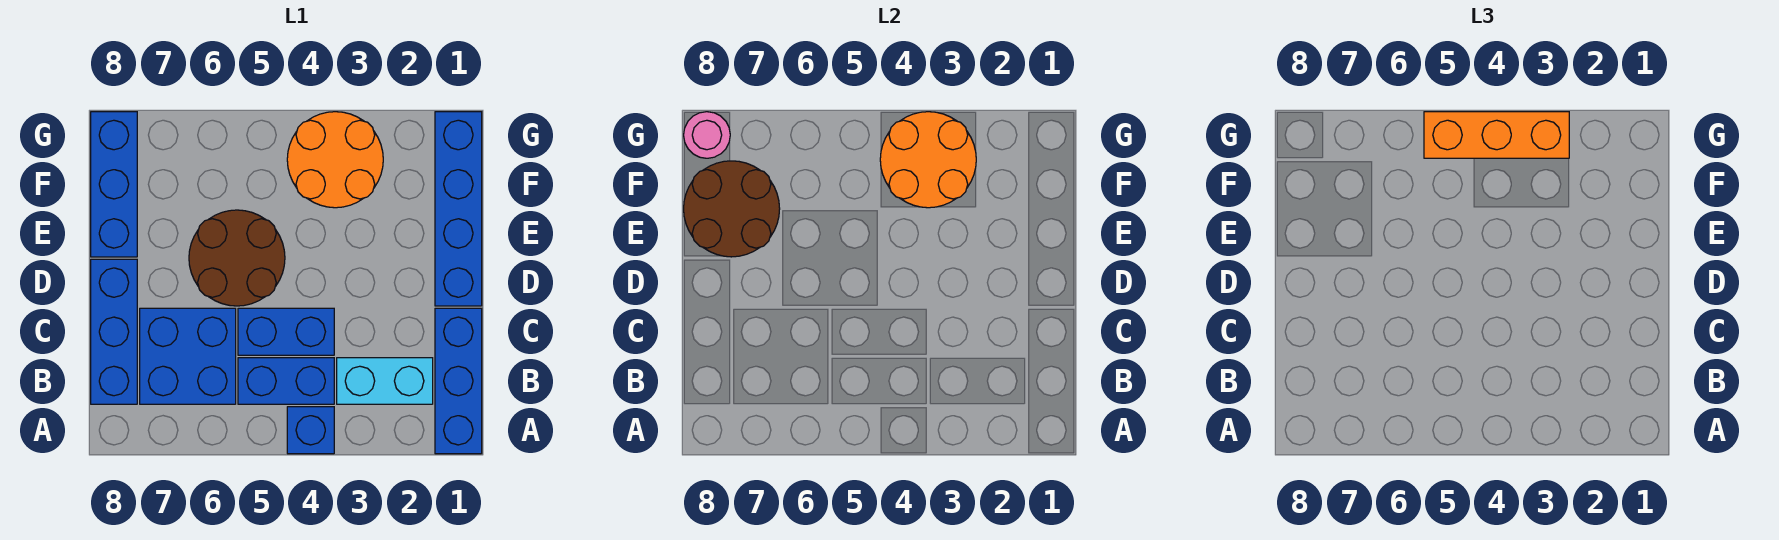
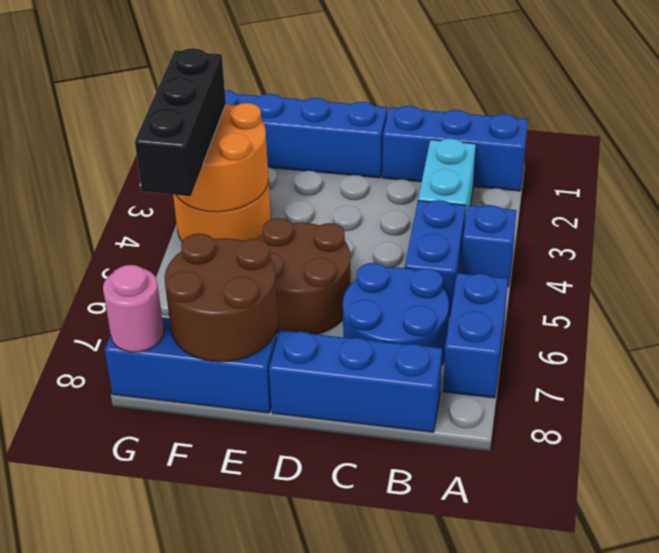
blue 2x2 brick [140,308,236,404] -> blue 2x2 round brick [343,263,449,366]
blue 1x2 brick [238,308,334,355] -> blue 1x2 brick moved to [443,273,508,398]
orange 1x3 brick [1424,112,1569,158] -> black 1x3 brick [135,48,226,196]

